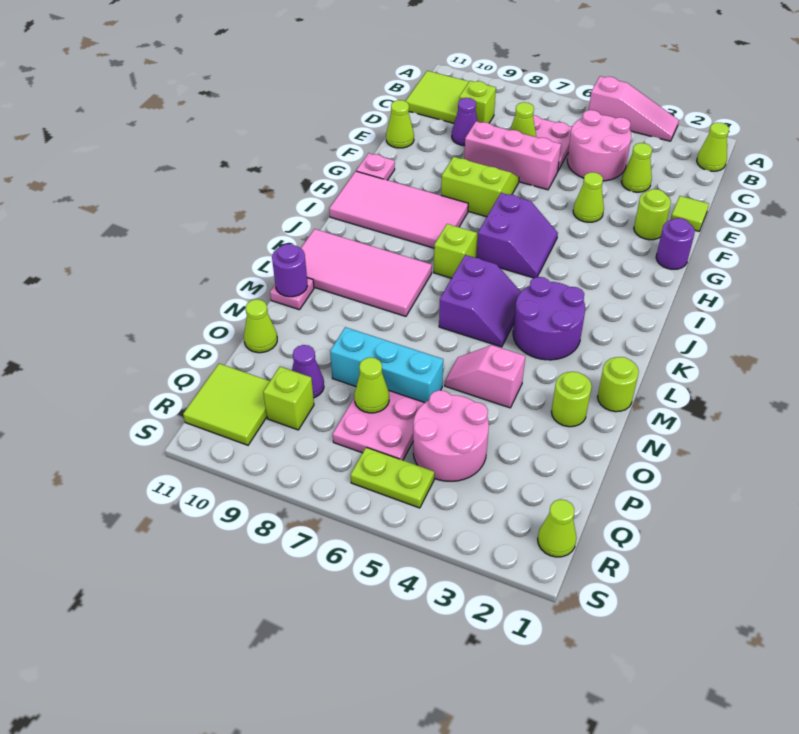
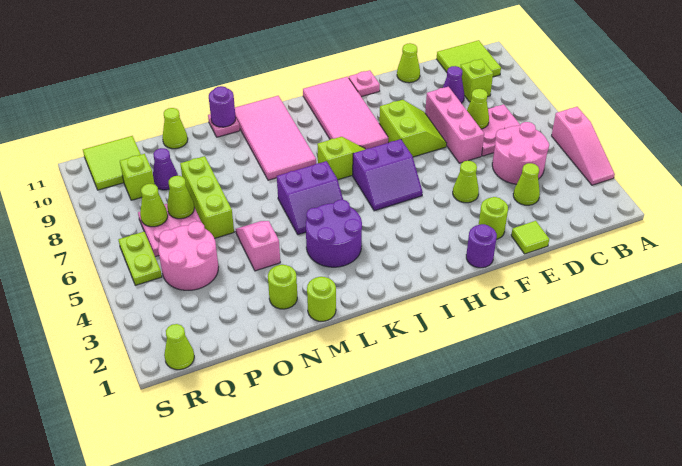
lime 1x1 cone [697,122,729,171] -> lime 1x1 cone moved to [140,184,168,227]
cyan 1x3 brick [330,327,443,403] -> lime 1x3 brick [180,156,234,238]

